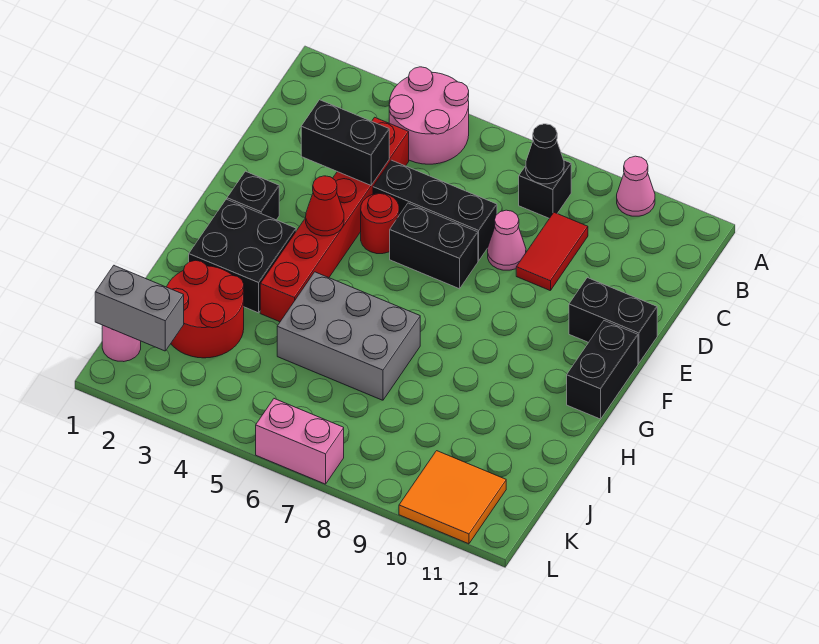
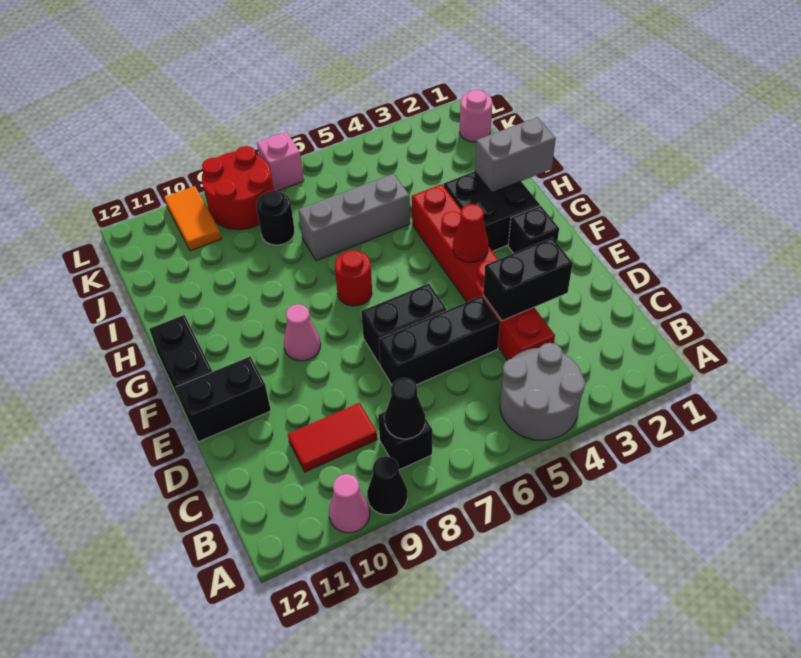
pink 2x2 round brick [389,67,469,164] -> grey 2x2 round brick [500,343,585,441]
none -> black 1x1 cone [367,456,407,515]
red 1x2 tile [516,213,588,291] -> red 1x2 tile turned to [288,403,377,472]
pink 1x1 cone [488,210,526,270] -> pink 1x1 cone moved to [284,304,321,361]
red 1x1 round brick [361,193,399,254] -> red 1x1 round brick moved to [335,250,372,306]
grey 2x3 brick [277,272,420,400] -> grey 1x3 brick [298,174,410,261]
red 2x2 round brick [167,260,244,358] -> red 2x2 round brick moved to [202,146,274,230]
none -> black 1x1 round brick [256,191,295,245]
grey 1x2 brick [95,266,184,351] -> grey 1x2 brick moved to [475,117,556,192]
orange 2x2 tile [399,451,506,544] -> orange 1x2 tile [164,186,221,251]
pink 1x2 brick [256,399,344,484] -> pink 1x1 brick [257,132,304,191]

